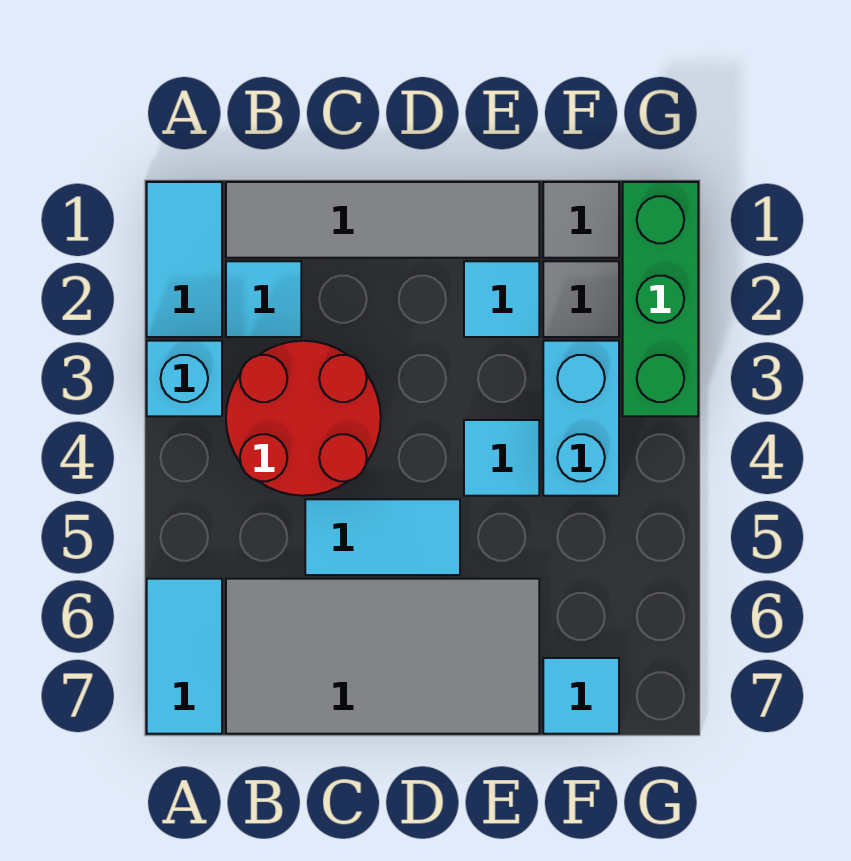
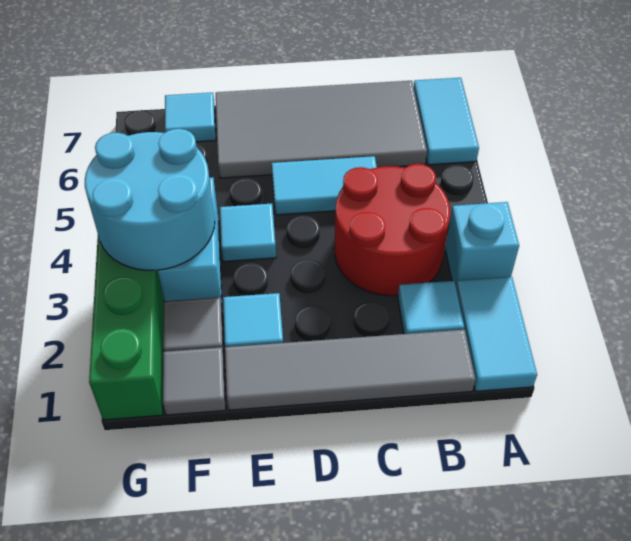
none -> cyan 2x2 round brick [85,129,215,270]

